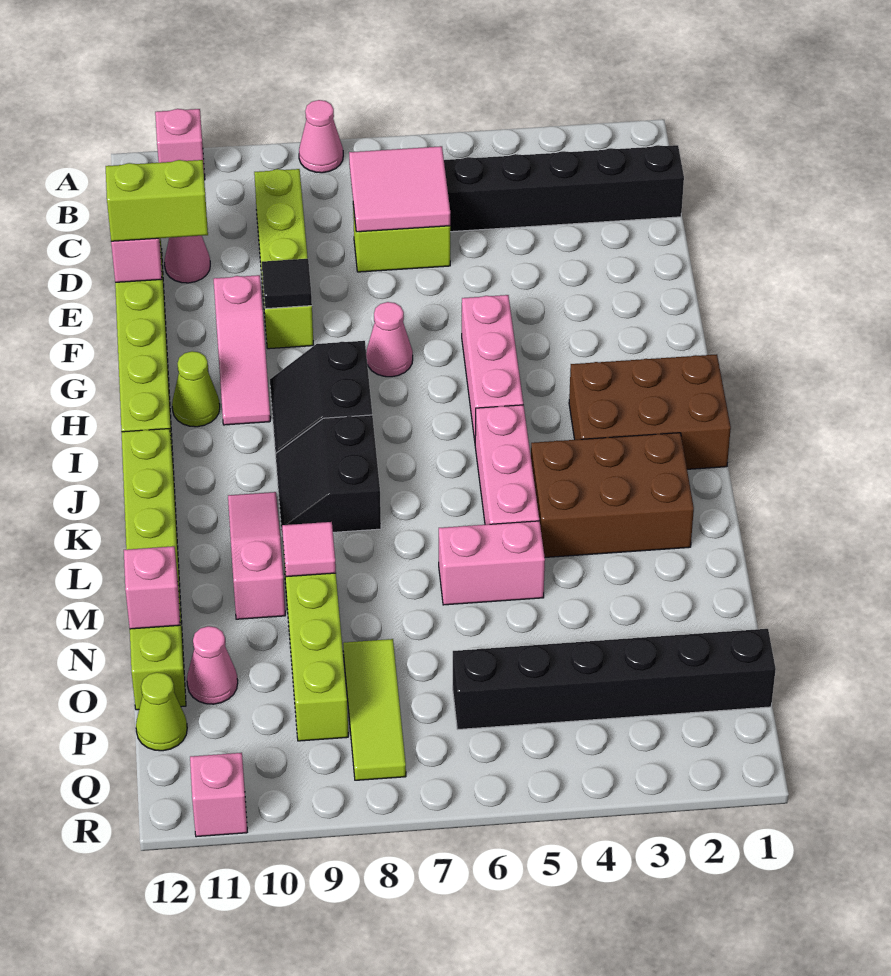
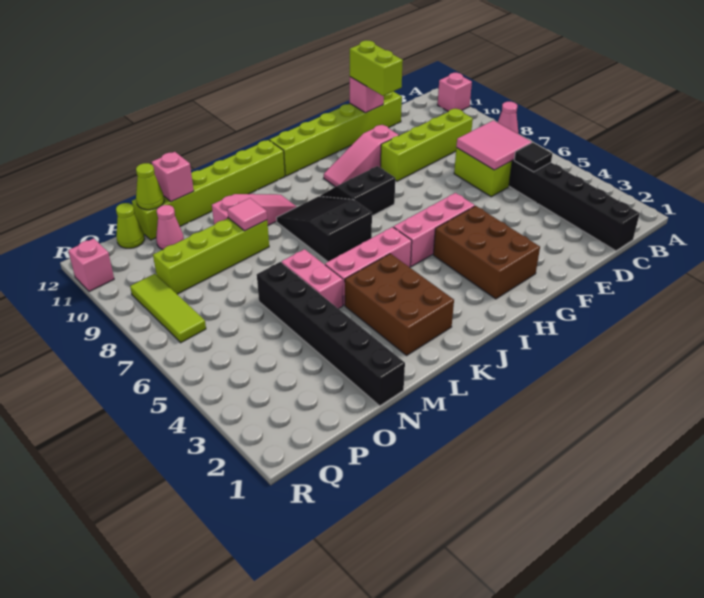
pink 1x1 cone [164,236,210,283] -> none
black 1x1 tile [262,259,312,309] -> black 1x1 tile moved to [514,143,552,172]
pink 1x1 cone [366,302,413,377] -> none
lime 1x1 cone [172,351,220,427] -> lime 1x1 cone moved to [136,163,164,210]
brown 2x3 brick [569,354,731,469] -> brown 2x3 brick moved to [433,206,540,299]
black 2x2 slope [276,415,381,536] -> black 2x3 slope [277,196,372,262]
lime 1x3 tile [343,639,406,780] -> lime 1x3 tile turned to [130,274,206,343]
black 1x6 brick [453,629,776,730] -> black 1x6 brick moved to [257,262,405,406]

